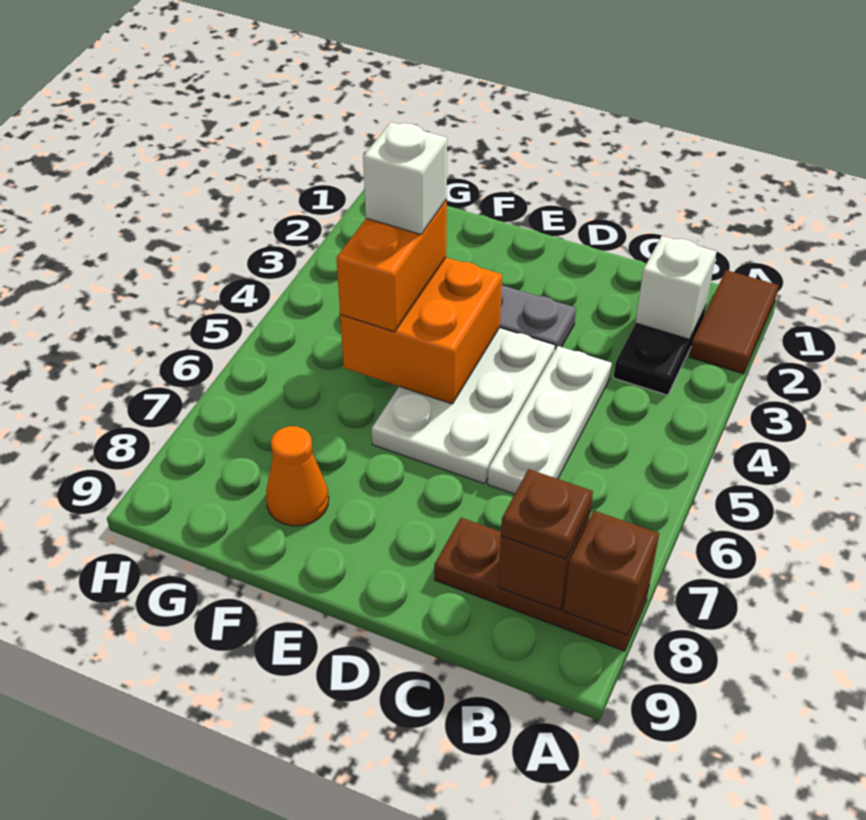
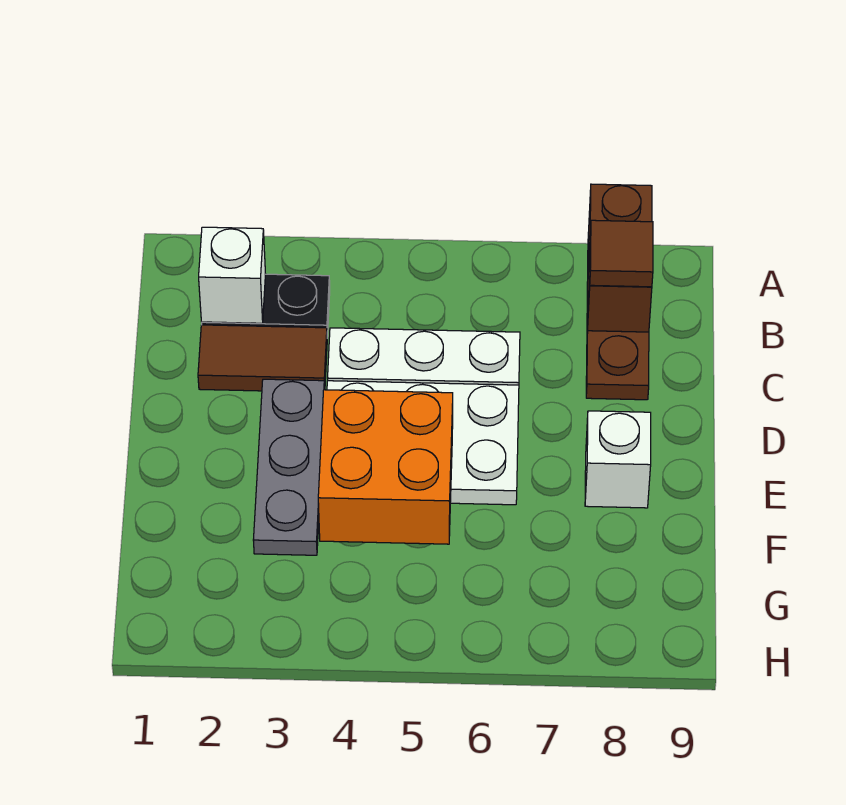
brown 1x2 tile [689,270,779,374] -> brown 1x2 tile moved to [198,325,327,391]
brown 1x1 plate [501,469,593,559] -> brown 1x1 tile [590,220,653,287]
orange 1x2 brick [336,200,447,332] -> none
white 1x1 brick [363,122,447,234] -> white 1x1 brick moved to [585,411,651,508]
orange 1x1 cone [266,426,329,526] -> none

